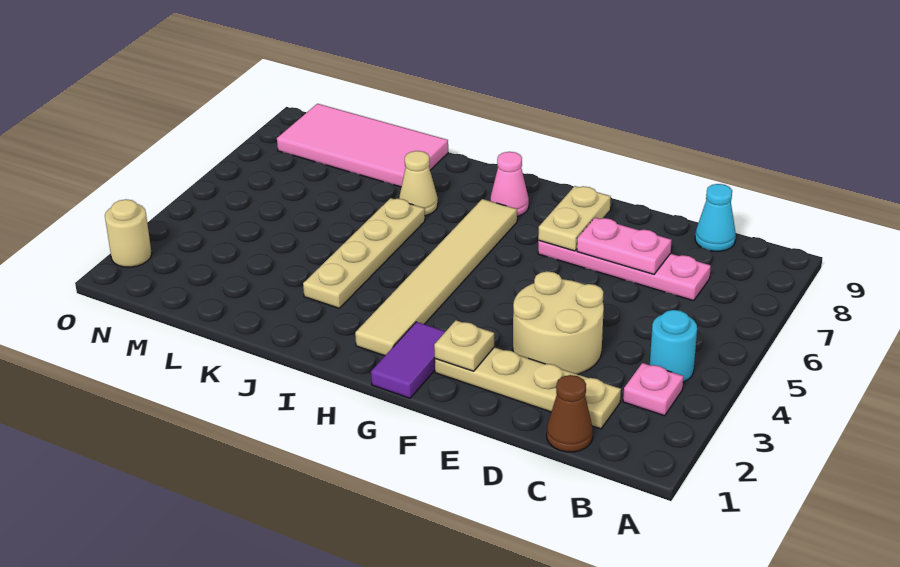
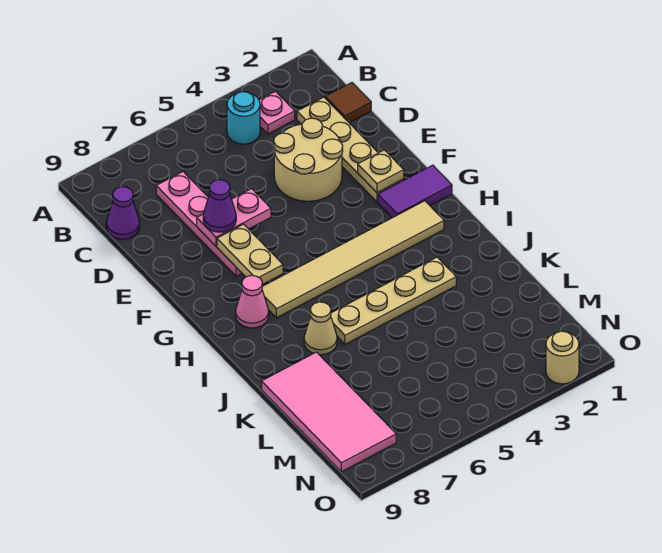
brown 1x1 cone [547,375,593,452] -> brown 1x1 tile [325,83,371,123]
cyan 1x1 cone [695,184,736,251] -> purple 1x1 cone [106,187,139,239]
pink 1x2 plate [577,218,672,274] -> pink 1x2 plate turned to [197,189,271,246]
none -> purple 1x1 cone [203,180,236,232]
tan 1x2 plate [538,186,611,251] -> tan 1x2 plate turned to [217,224,283,285]

